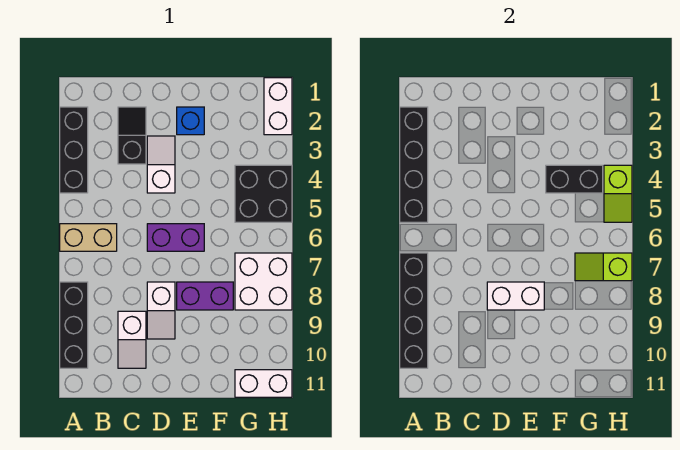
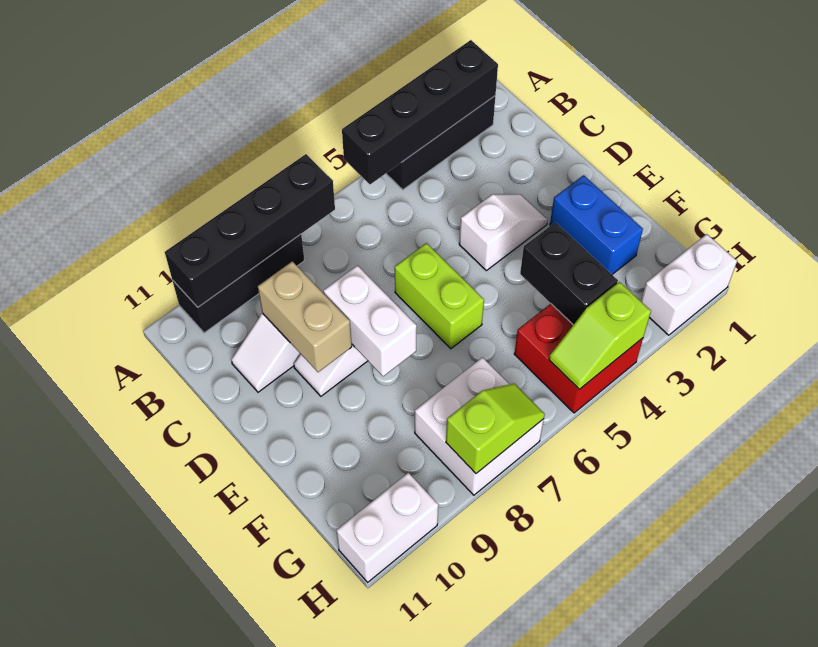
tan 1x2 brick [60,224,117,251] -> tan 1x2 brick moved to [258,261,352,372]
black 1x2 slope [118,107,146,164] -> none
purple 1x2 brick [147,224,204,251] -> lime 1x2 brick [395,243,484,349]
blue 1x1 brick [177,107,204,135] -> blue 1x2 brick [550,175,643,274]
purple 1x2 brick [177,282,233,310] -> none
black 2x2 brick [235,165,292,222] -> red 2x2 brick [514,304,643,413]
lime 1x2 slope [575,253,632,281] -> lime 1x2 slope turned to [446,384,545,473]
white 1x2 brick [235,370,292,397] -> white 1x2 brick turned to [336,473,438,582]

